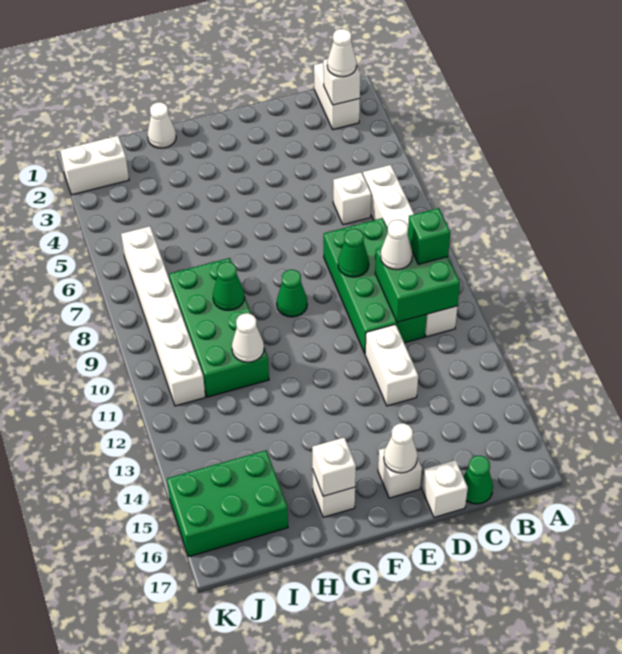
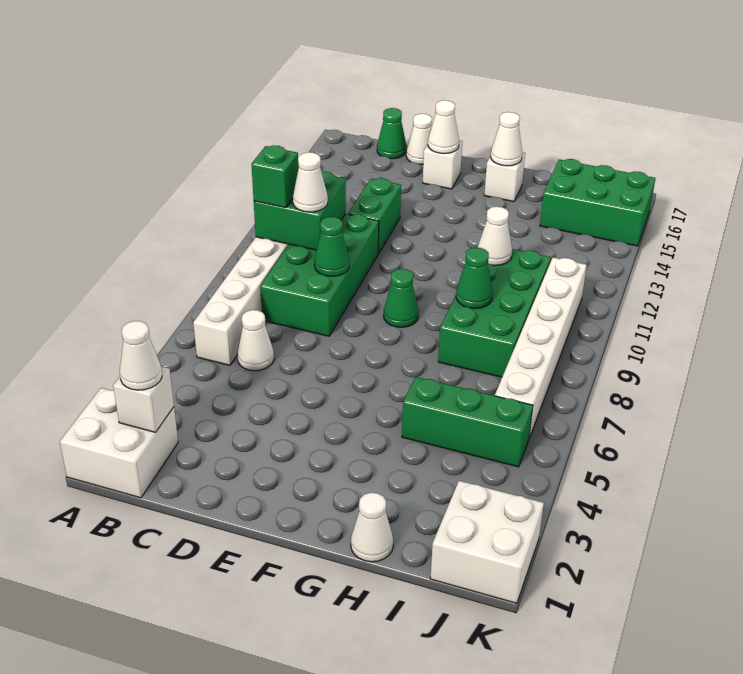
white 1x2 brick [314,63,360,129] -> white 2x2 brick [60,388,178,498]
white 1x1 brick [333,172,371,225] -> white 1x1 cone [237,310,274,371]
white 1x2 brick [365,324,418,406] -> green 1x2 brick [348,178,401,253]
white 1x1 brick [422,460,468,517] -> white 1x1 cone [406,114,432,164]
white 1x1 brick [312,437,356,496] -> white 1x1 cone [491,112,522,166]
none -> green 1x3 brick [402,377,533,467]
white 1x2 brick [60,136,129,195] -> white 2x2 brick [430,481,544,603]

